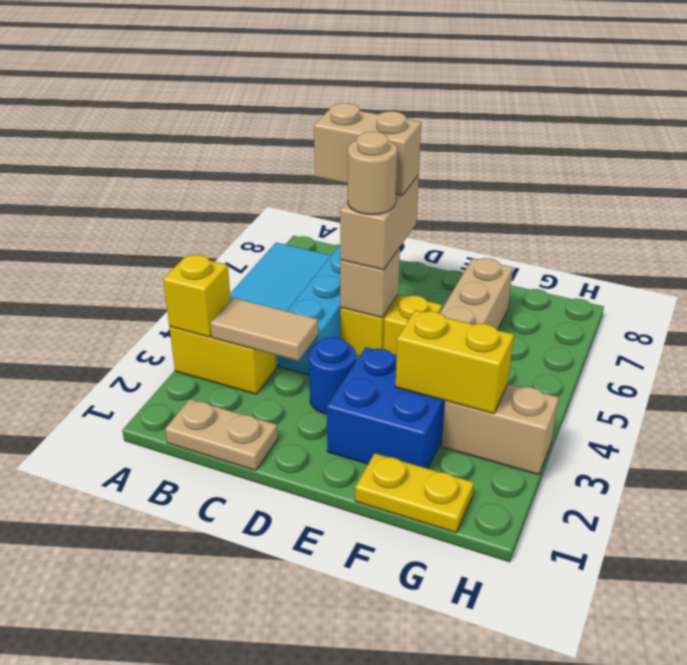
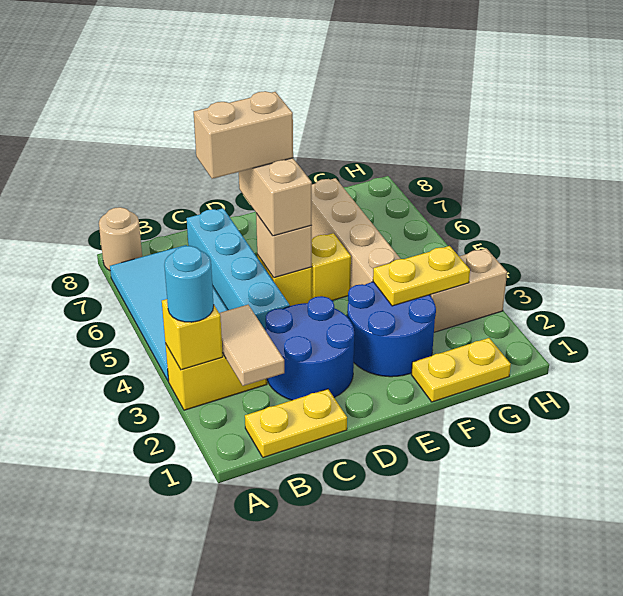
none -> cyan 1x1 round brick [164,246,214,322]
tan 1x2 plate [165,399,278,471] -> yellow 1x2 plate [245,389,347,458]
tan 1x2 tile [210,298,318,361] -> tan 1x2 tile turned to [219,305,284,386]
blue 1x1 round brick [309,337,356,414] -> blue 2x2 round brick [265,296,354,400]
tan 1x1 round brick [348,132,397,215] -> tan 1x1 round brick moved to [99,207,142,270]
blue 2x2 brick [327,347,445,469] -> blue 2x2 round brick [347,282,436,377]
yellow 1x2 brick [395,310,514,414] -> yellow 1x2 plate [373,246,470,306]

